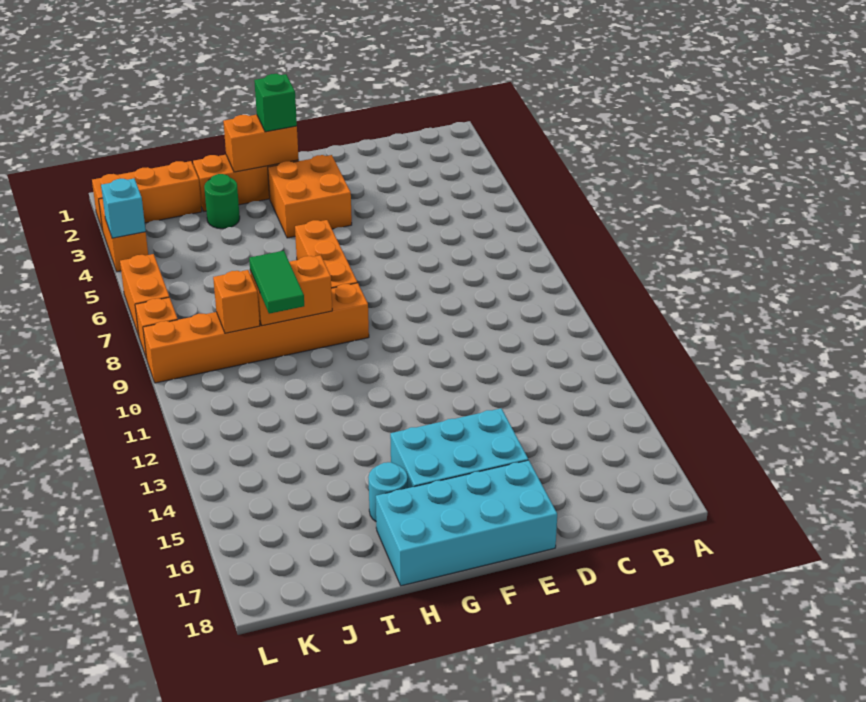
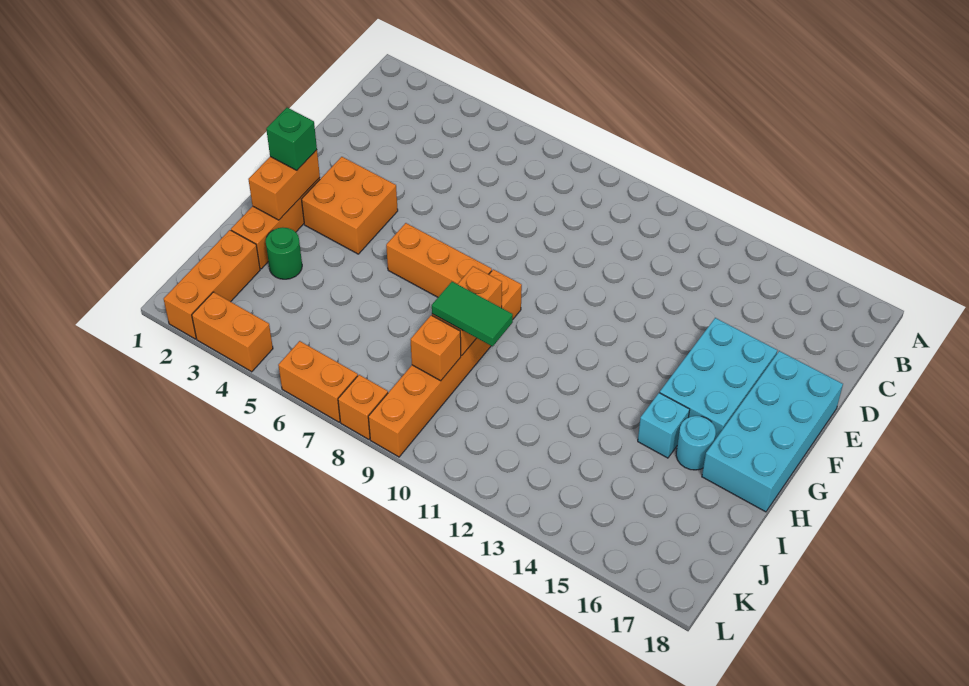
cyan 1x1 brick [101,178,146,238] -> cyan 1x1 brick moved to [638,393,690,458]

